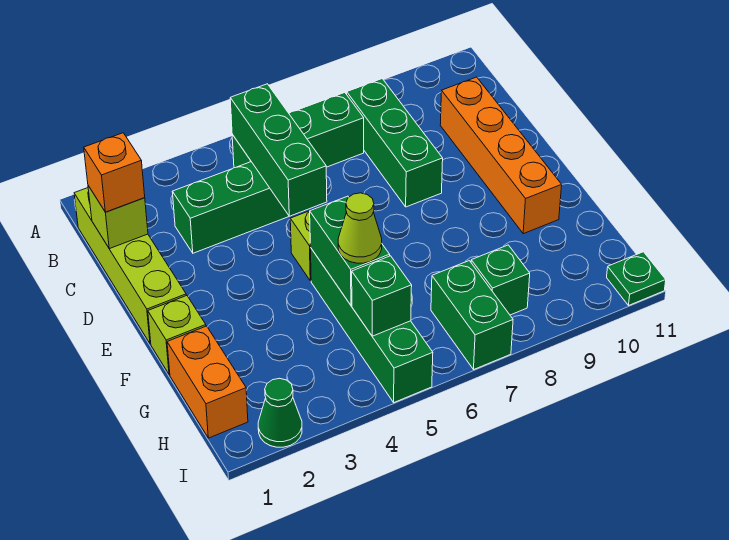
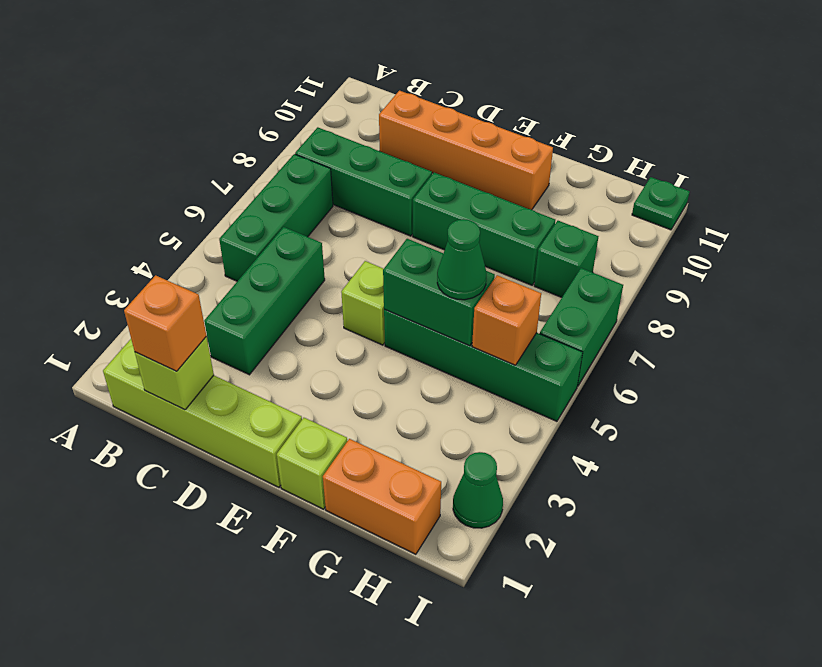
green 1x3 brick [230,84,327,216] -> green 1x3 brick moved to [413,173,555,285]
lime 1x1 cone [338,193,382,263] -> green 1x1 cone [437,219,486,300]
green 1x1 brick [352,256,412,336] -> orange 1x1 brick [472,275,541,365]
green 1x2 brick [431,261,513,369] -> green 1x2 brick turned to [540,268,623,386]

